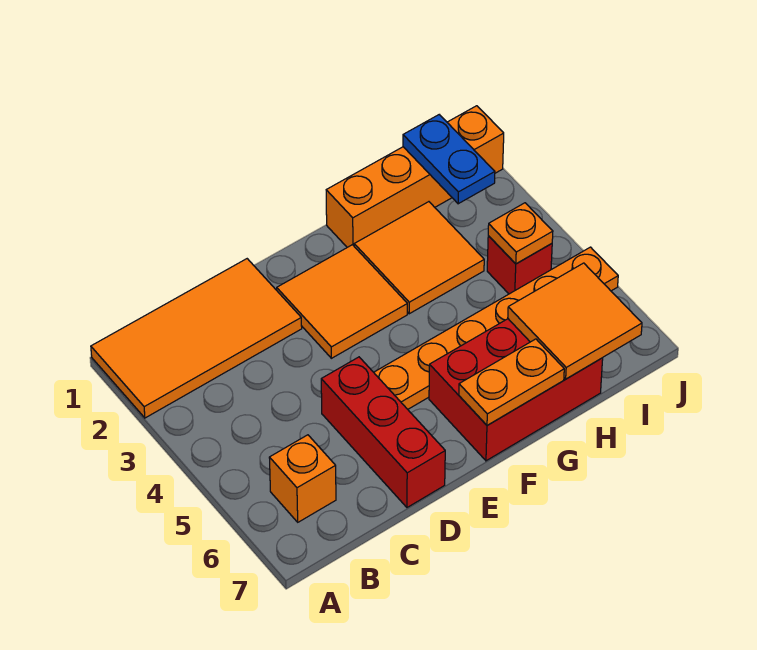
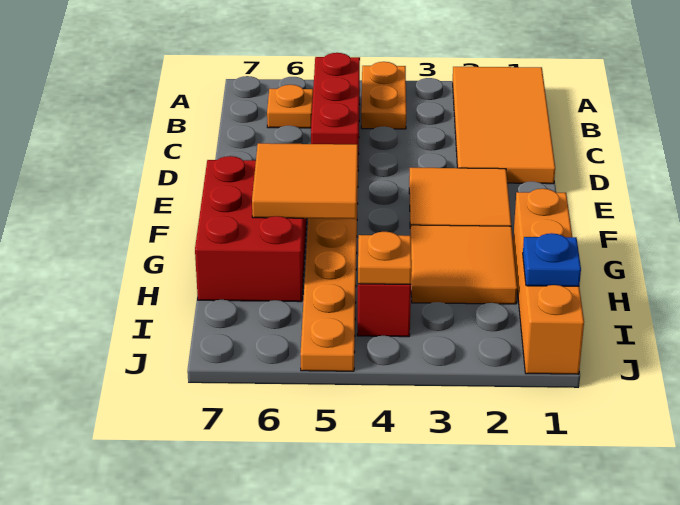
orange 1x1 brick [269,435,336,522] -> orange 1x1 plate [267,85,313,128]
red 1x3 brick [321,357,445,507] -> red 1x3 brick turned to [311,53,360,155]
orange 1x2 plate [459,339,564,425] -> orange 1x2 plate moved to [361,62,406,129]
orange 2x2 tile [508,263,642,379] -> orange 2x2 tile moved to [252,143,358,219]
blue 1x2 plate [403,115,495,204] -> blue 1x1 plate [523,233,581,286]

